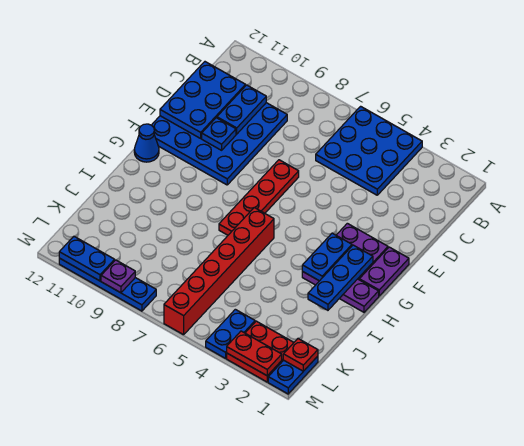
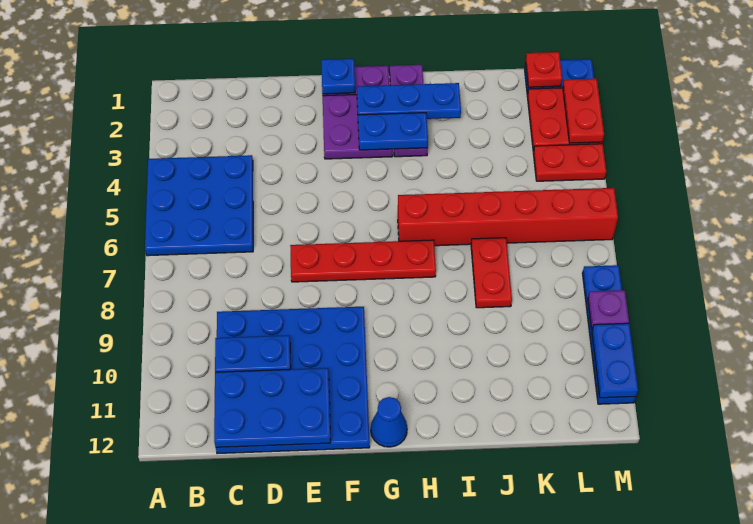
blue 1x1 plate [202,118,236,150] -> blue 1x1 plate moved to [321,59,355,94]
none -> red 1x2 plate [471,238,512,308]
blue 1x2 plate [206,309,255,358] -> red 1x2 plate [533,144,606,181]

